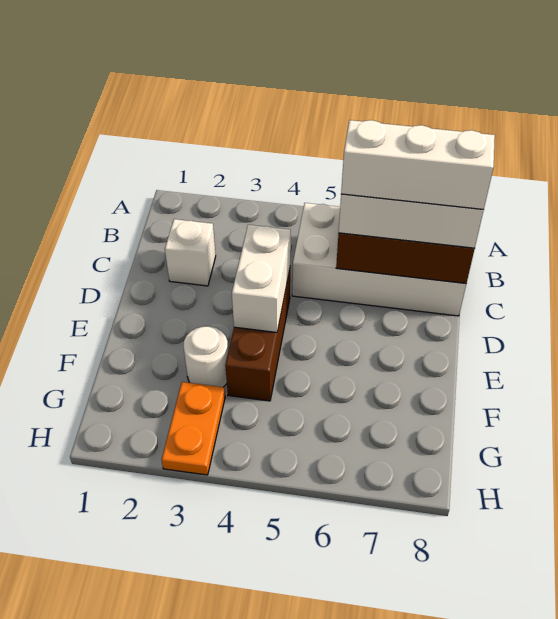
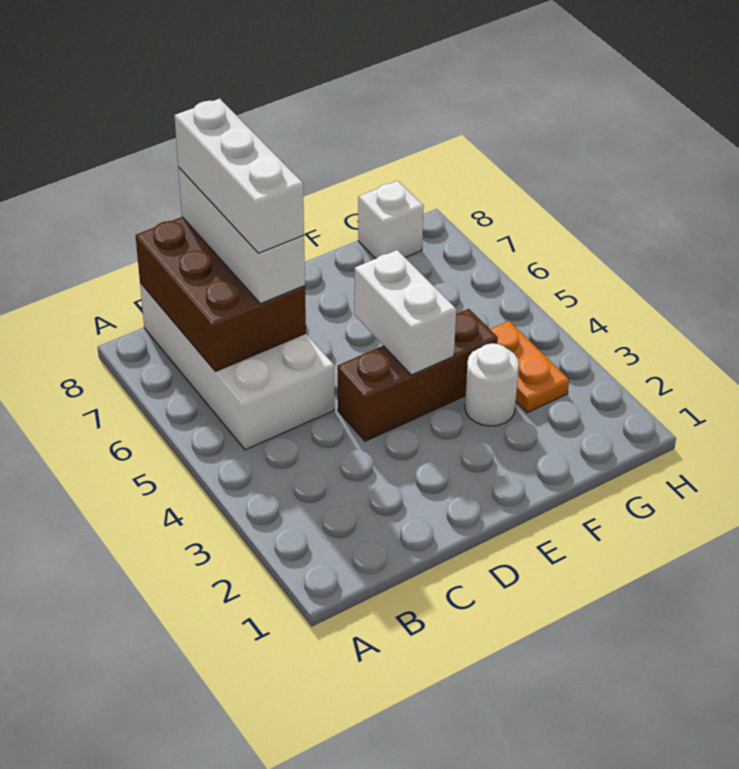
white 1x1 brick [165,219,216,286] -> white 1x1 brick moved to [358,181,424,259]
white 1x2 brick [232,225,291,332] -> white 1x2 brick turned to [354,250,456,375]
orange 1x2 plate [162,382,225,475] -> orange 1x2 plate turned to [490,321,569,413]

